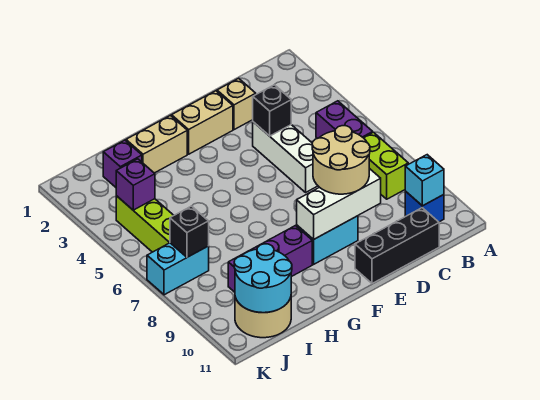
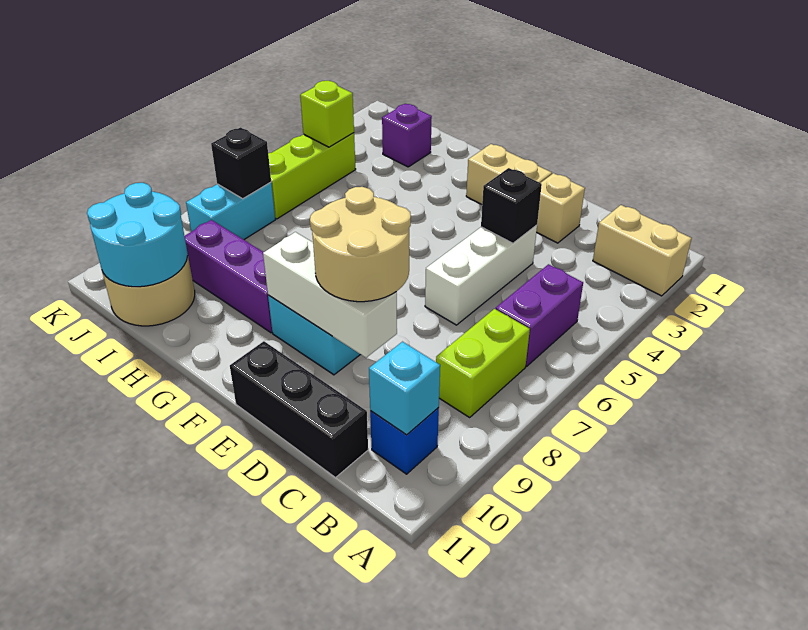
tan 1x2 brick [126,115,187,173] -> tan 1x2 brick moved to [593,205,692,296]
purple 1x1 brick [116,159,155,210] -> lime 1x1 brick [300,81,354,147]
cyan 1x2 brick [147,243,209,295] -> cyan 1x2 brick turned to [186,182,275,240]

